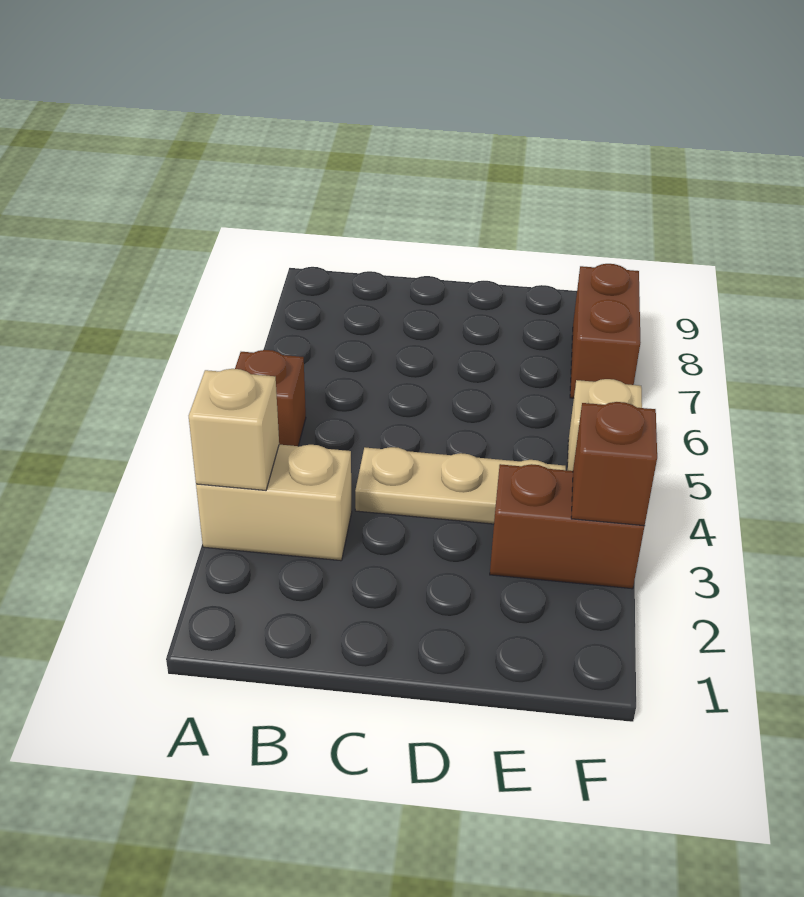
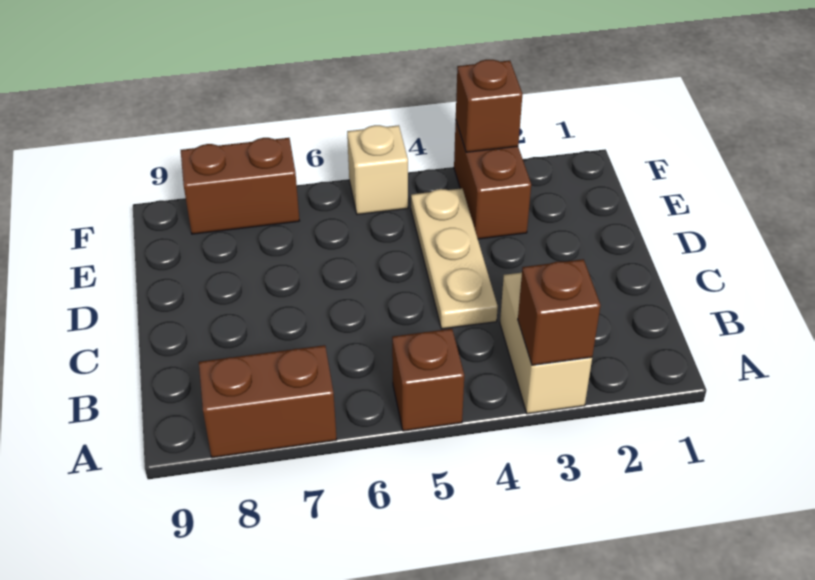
tan 1x1 brick [189,369,279,490] -> brown 1x1 brick [518,259,601,365]
none -> brown 1x2 brick [199,345,337,458]

